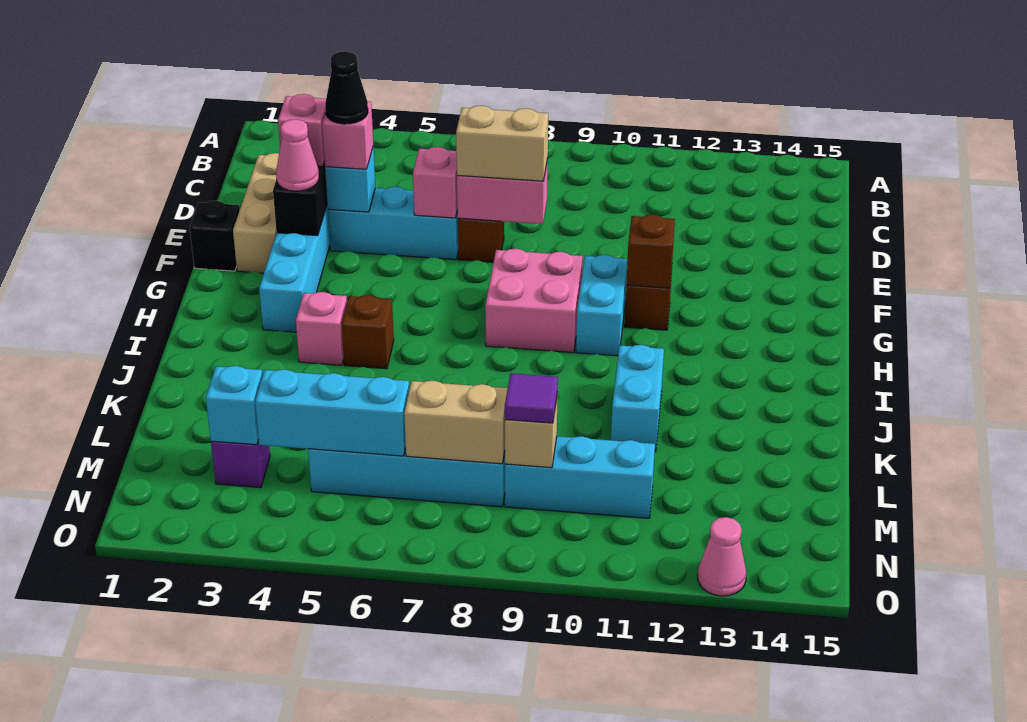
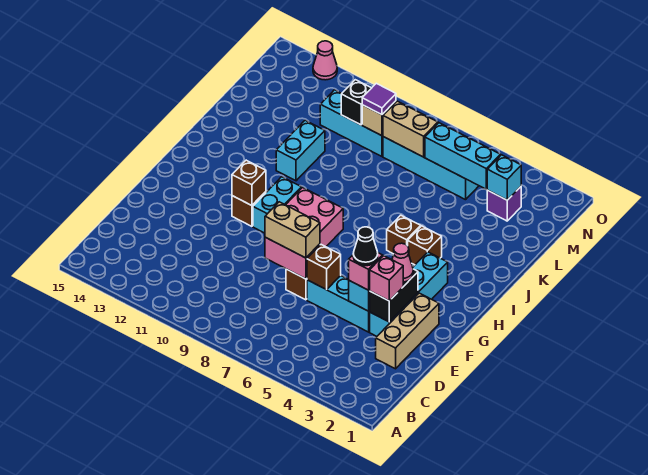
pink 1x1 brick [413,147,458,218] -> brown 1x1 brick [307,245,341,290]
black 1x1 brick [190,201,240,271] -> black 1x1 brick moved to [341,80,371,125]
pink 1x1 brick [296,292,347,365] -> brown 1x1 brick [408,226,442,265]

